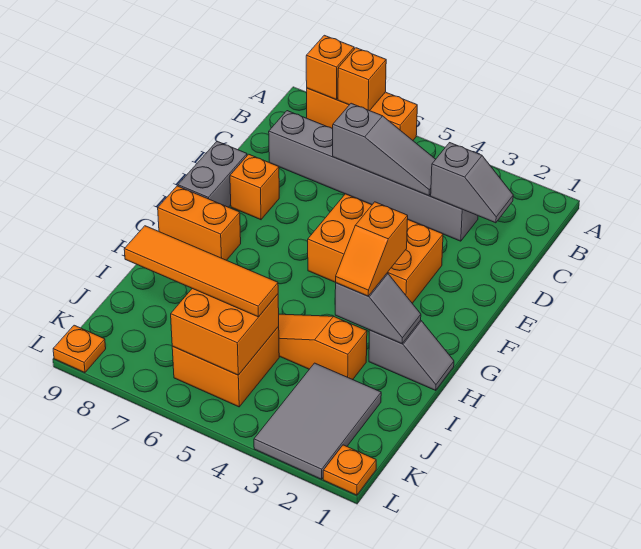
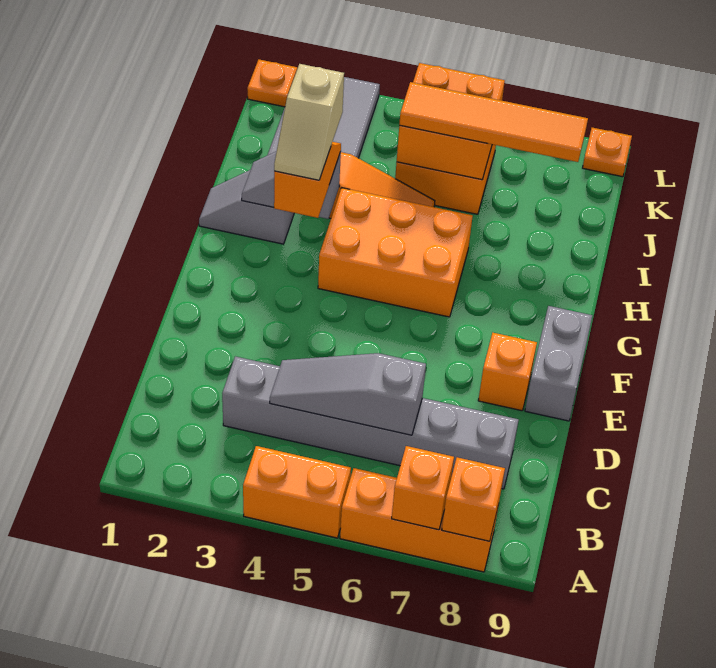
grey 1x2 slope [431,143,513,223] -> none
orange 2x3 brick [308,194,443,303] -> orange 2x3 brick moved to [318,188,473,317]
none -> tan 1x2 slope [274,64,344,180]
orange 1x2 brick [158,186,241,260] -> orange 1x2 brick moved to [243,446,351,538]

